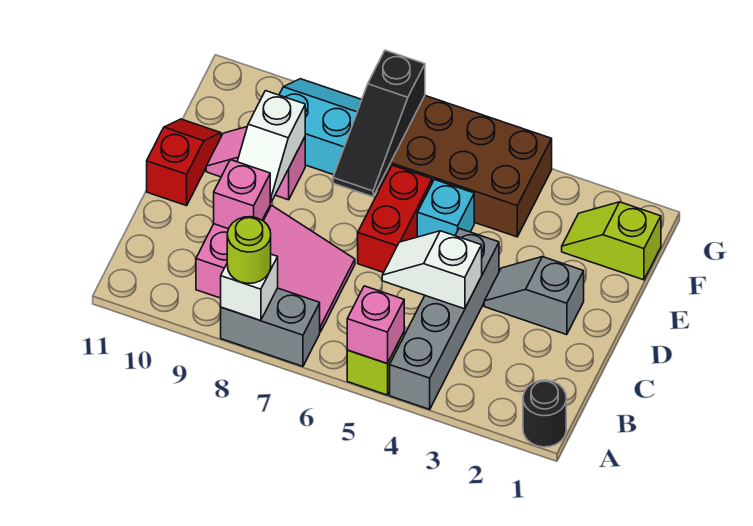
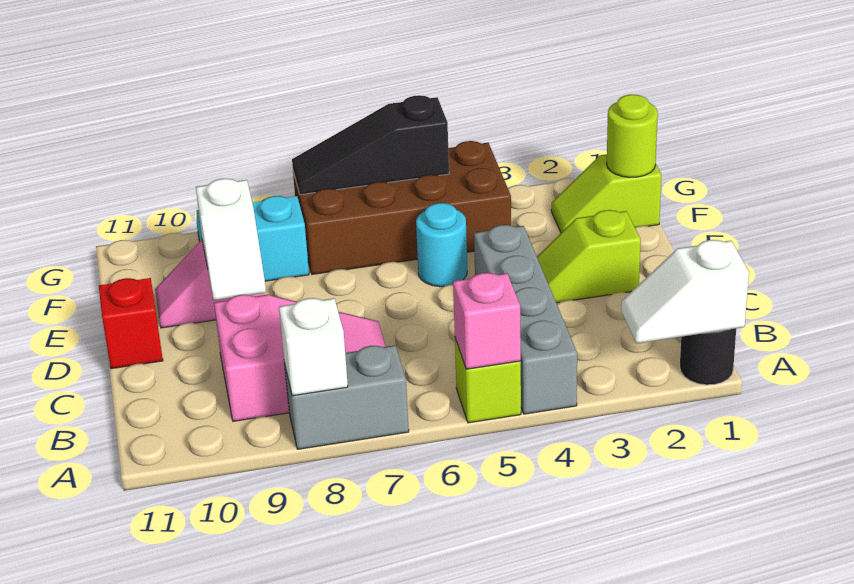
lime 1x1 round brick [227,217,271,283] -> lime 1x1 round brick moved to [607,95,658,177]
white 1x2 slope [382,231,482,309] -> white 1x2 slope moved to [621,240,749,343]
pink 1x1 brick [214,160,270,229] -> none
grey 1x2 slope [484,257,584,335] -> lime 1x2 slope [537,210,641,303]
red 1x2 brick [358,165,432,273] -> none
cyan 1x1 brick [417,180,474,237] -> cyan 1x1 round brick [416,203,467,287]
black 1x3 slope [333,50,425,197] -> black 1x3 slope turned to [292,95,449,195]

